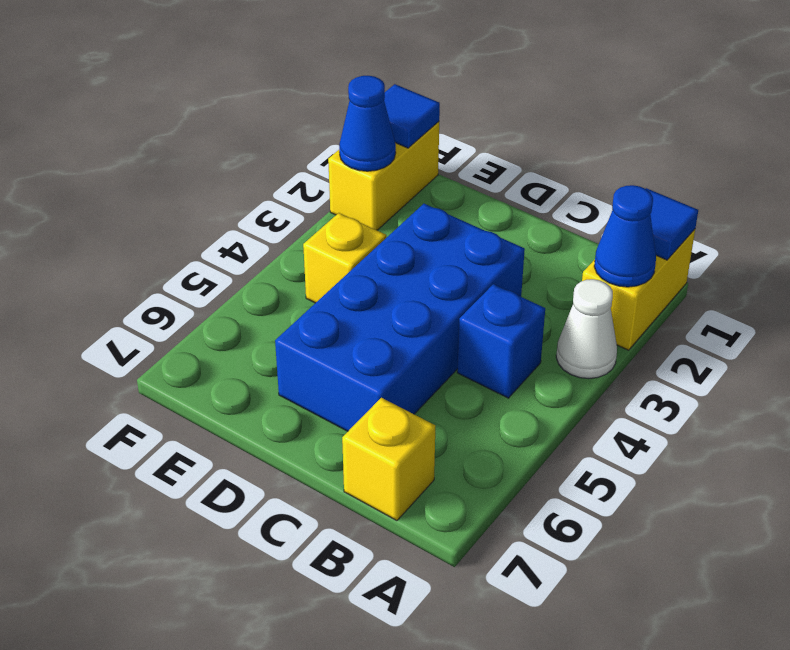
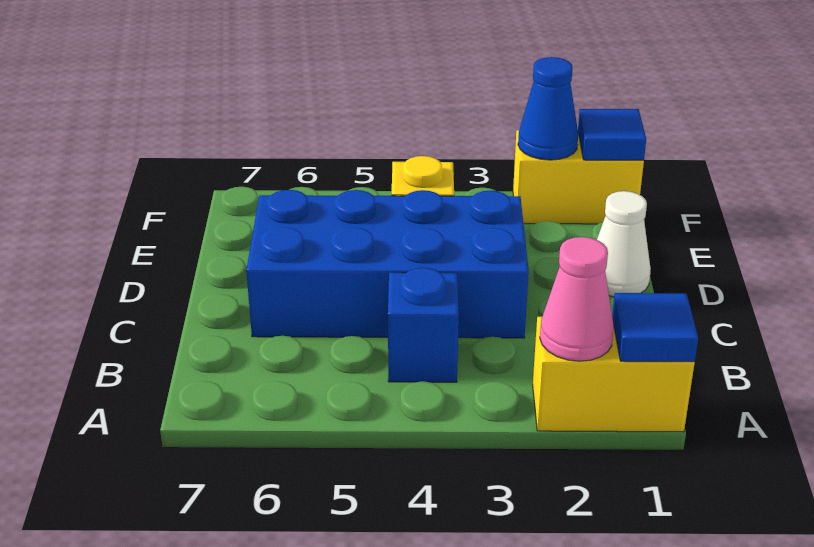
blue 1x1 cone [594,185,656,287] -> pink 1x1 cone [540,237,614,361]
white 1x1 cone [556,279,617,379] -> white 1x1 cone moved to [597,191,651,297]
yellow 1x1 brick [342,398,435,521] -> none

